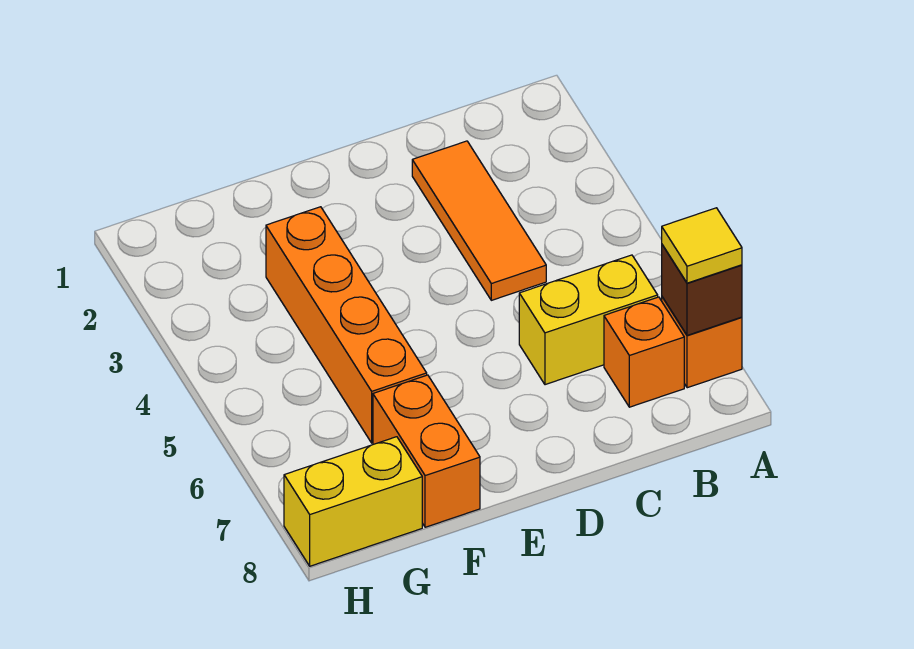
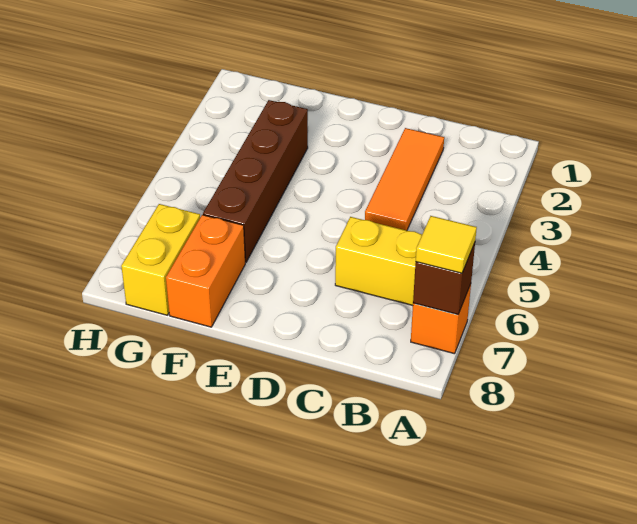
orange 1x1 brick [604,297,684,407] -> none
orange 1x4 brick [266,207,427,443] -> brown 1x4 brick [203,100,308,262]
yellow 1x2 brick [284,437,422,566] -> yellow 1x2 brick turned to [121,204,200,315]

